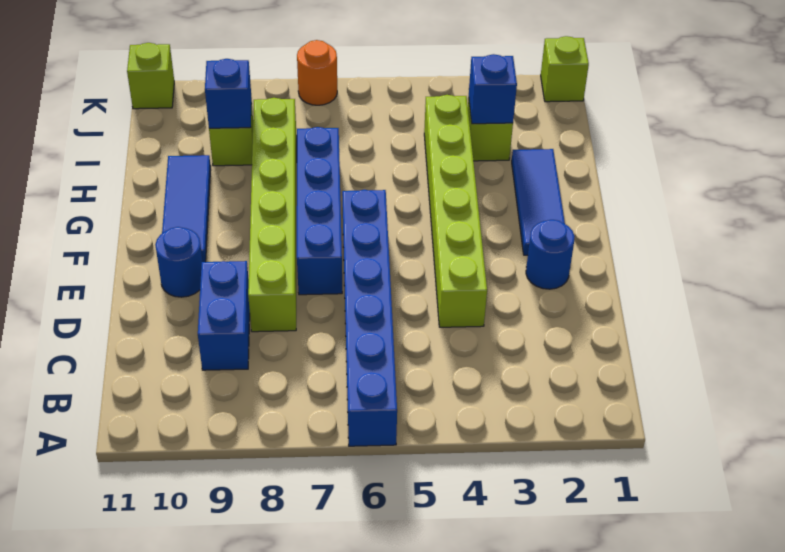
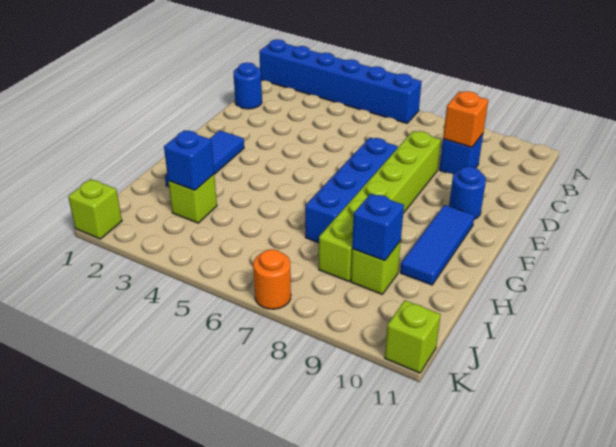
blue 1x6 brick [342,190,397,446] -> blue 1x6 brick turned to [259,39,422,123]
blue 1x2 brick [198,261,250,370] -> blue 1x1 brick [439,134,483,175]
none -> orange 1x1 brick [443,91,488,147]
lime 1x6 brick [424,95,487,327] -> none
blue 1x1 round brick [526,220,575,289] -> blue 1x1 round brick moved to [234,63,262,109]

